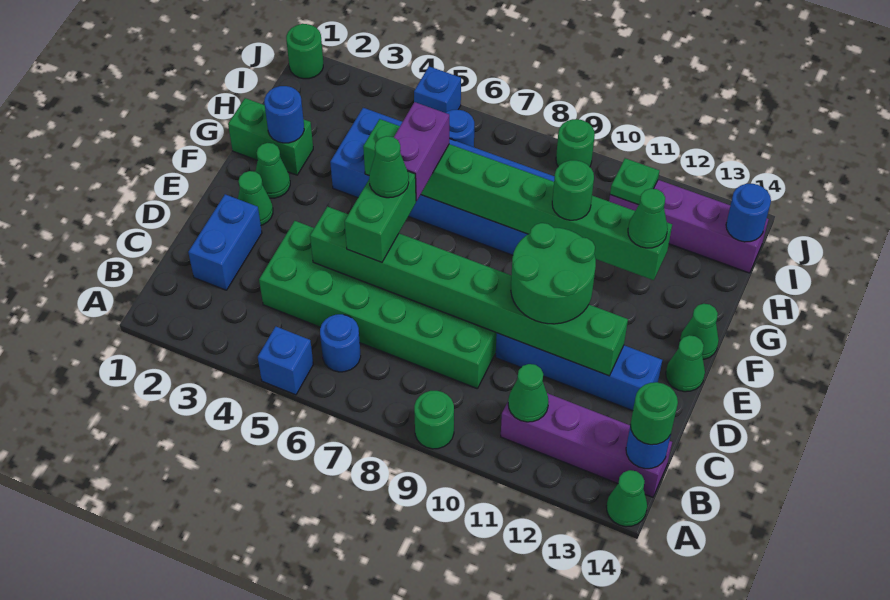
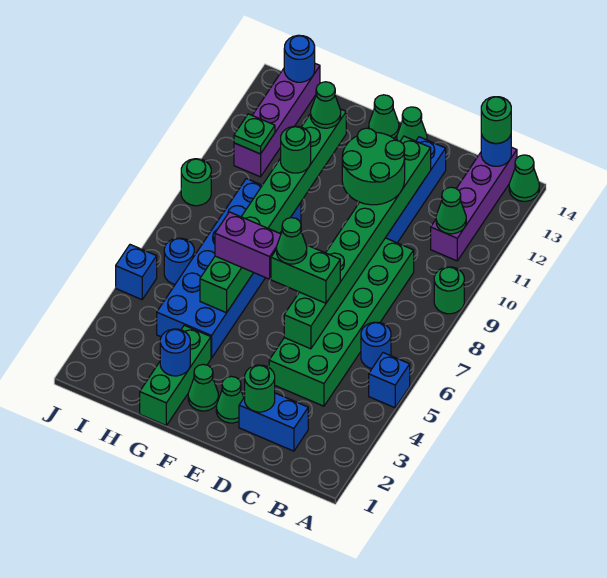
green 1x2 brick [228,98,313,175] -> green 1x3 brick [140,325,211,425]
green 1x1 round brick [286,24,323,79] -> green 1x1 round brick moved to [245,365,275,412]

